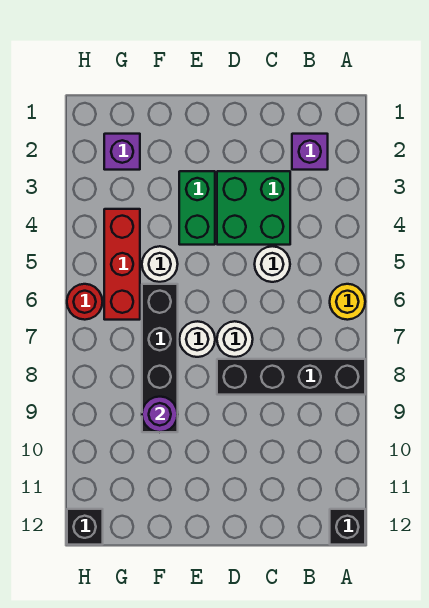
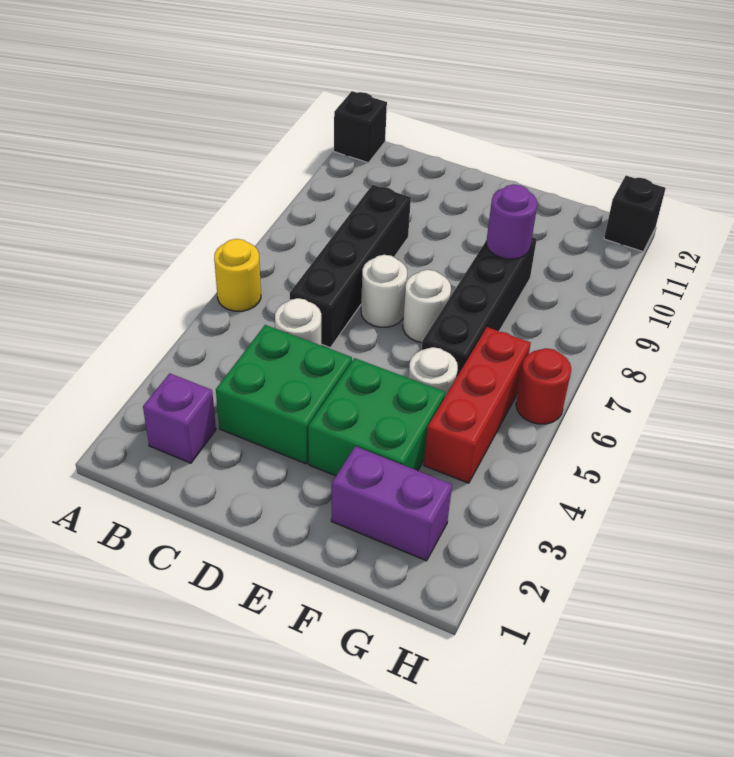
black 1x4 brick [217,359,365,395] -> black 1x4 brick turned to [290,185,411,348]
green 1x2 brick [179,171,215,245] -> green 2x2 brick [308,358,445,476]
purple 1x1 brick [104,134,140,170] -> purple 1x2 brick [331,446,452,561]

